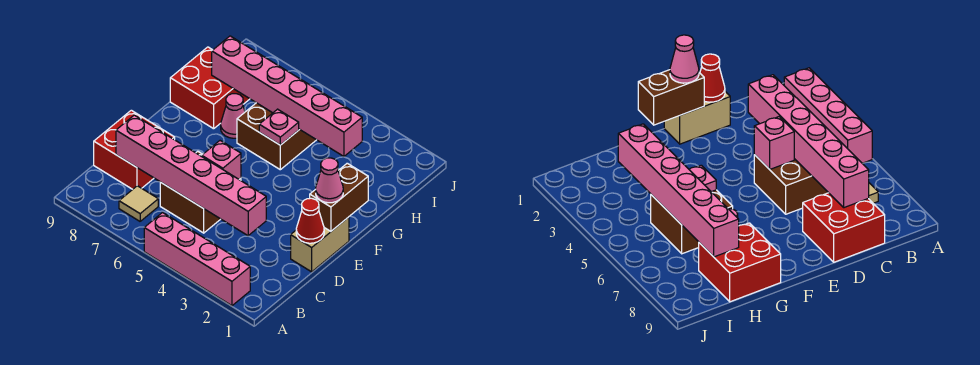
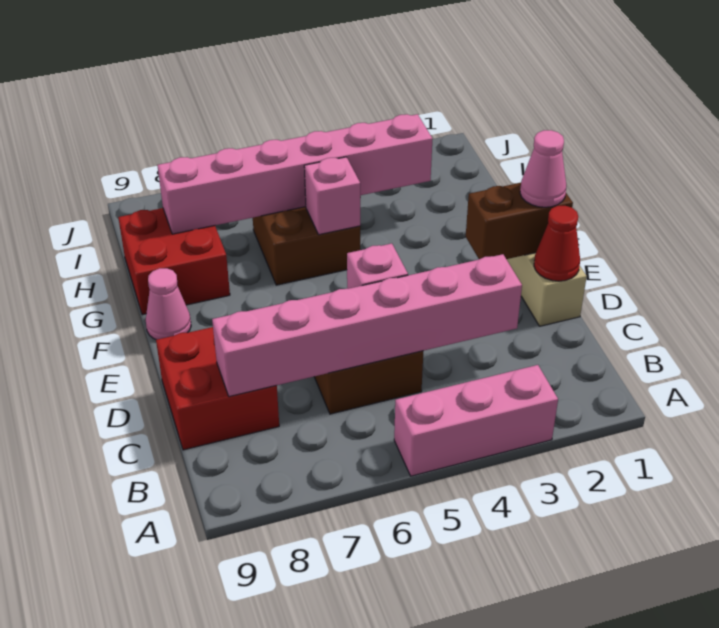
pink 1x4 brick [144,213,250,306] -> pink 1x3 brick [394,365,558,476]
tan 1x1 tile [119,186,158,221] -> none
brown 1x2 brick [310,163,368,231] -> brown 1x2 brick turned to [466,183,573,259]
pink 1x1 plate [259,109,299,145] -> pink 1x1 brick [304,157,360,235]
pink 1x1 cone [221,94,245,138] -> pink 1x1 cone moved to [146,268,191,340]

